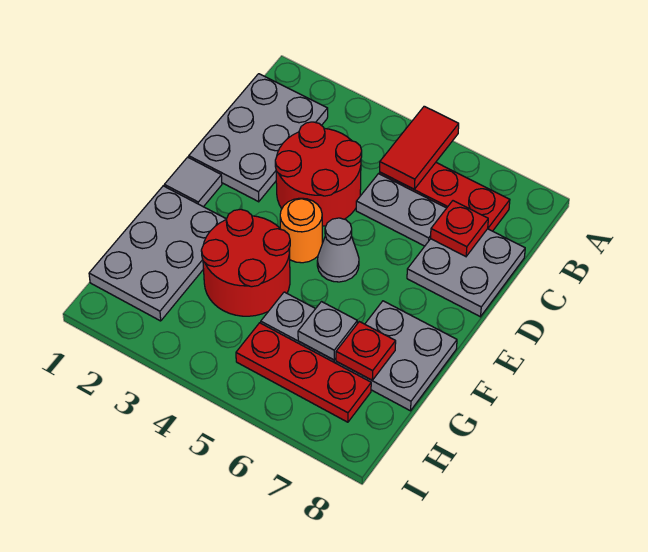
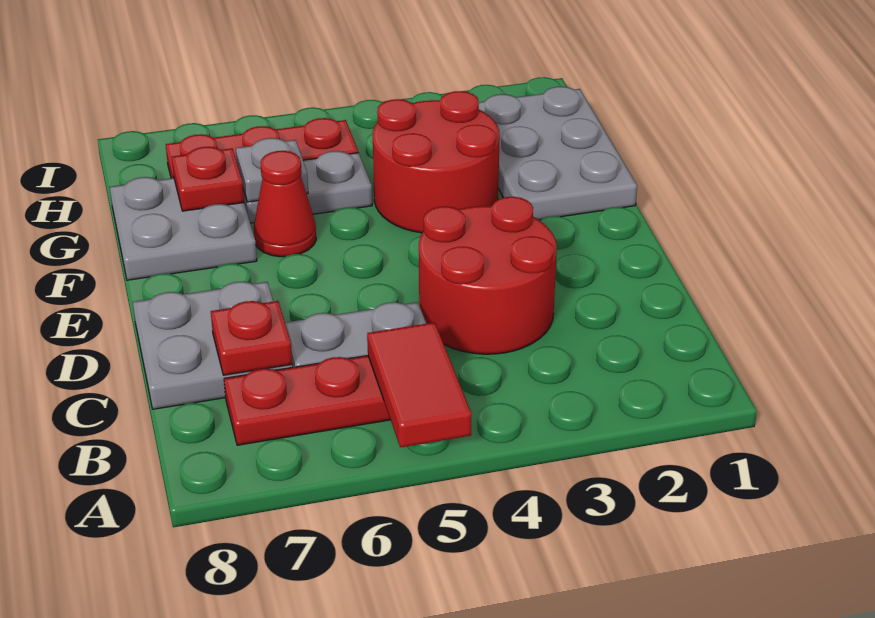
grey 2x3 plate [189,74,328,202] -> none
grey 1x1 tile [164,157,222,207] -> none
orange 1x1 round brick [280,198,322,263] -> none
grey 1x1 cone [317,218,359,282] -> none
none -> red 1x1 cone [254,151,316,257]

